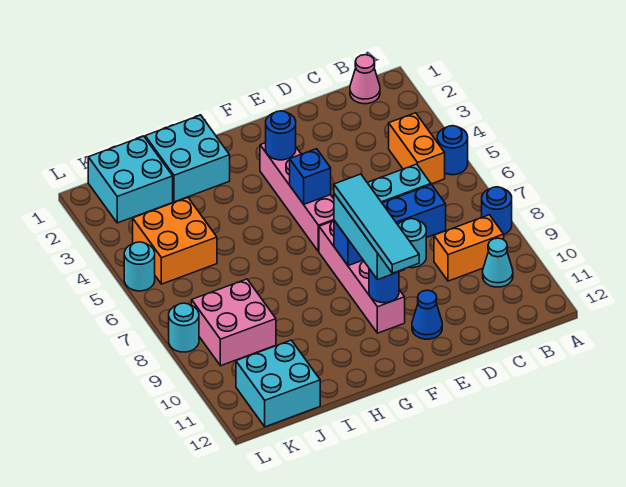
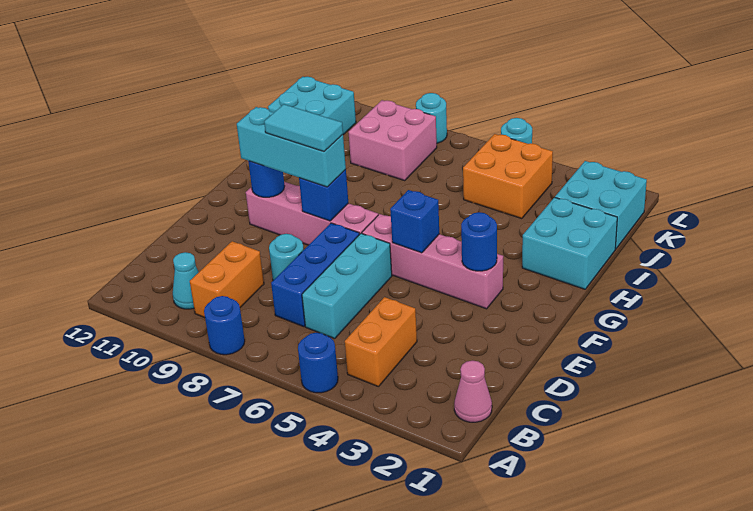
orange 1x2 brick [389,113,445,184] -> orange 1x2 brick turned to [345,297,417,387]
blue 1x1 cone [412,290,442,339] -> none
cyan 1x4 tile [334,174,419,273] -> cyan 1x2 tile [264,104,343,152]

